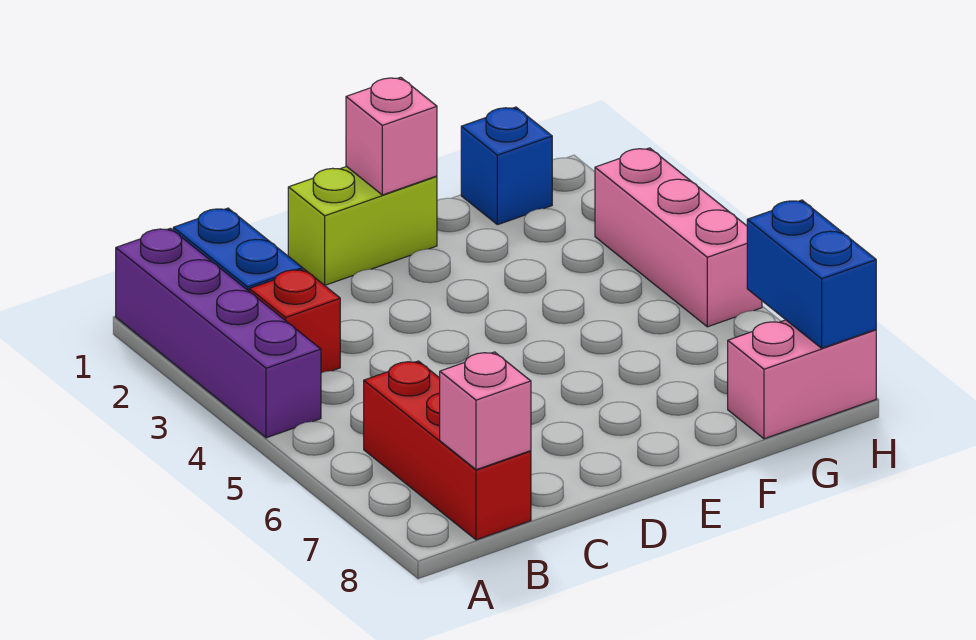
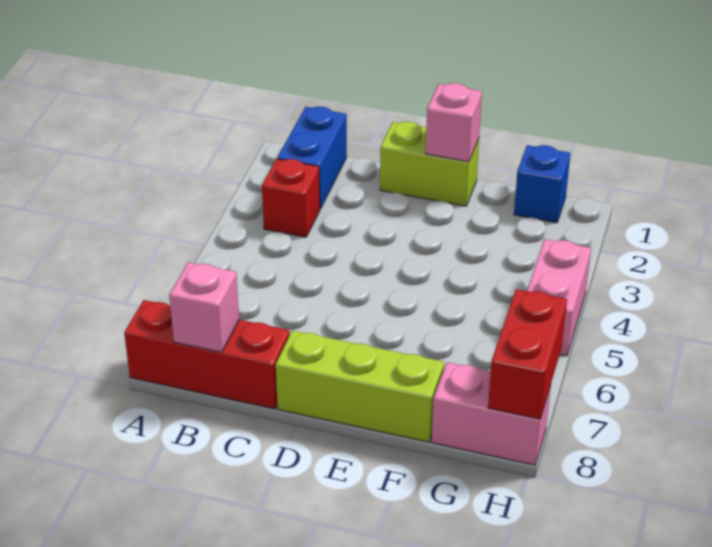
purple 1x4 brick [116,228,321,438] -> none
red 1x3 brick [364,361,531,540] -> red 1x3 brick turned to [124,300,290,409]
none -> lime 1x3 brick [276,331,444,442]
pink 1x3 brick [595,148,762,327] -> pink 1x2 brick [527,239,591,356]
blue 1x2 brick [747,200,876,348] -> red 1x2 brick [488,289,567,419]

